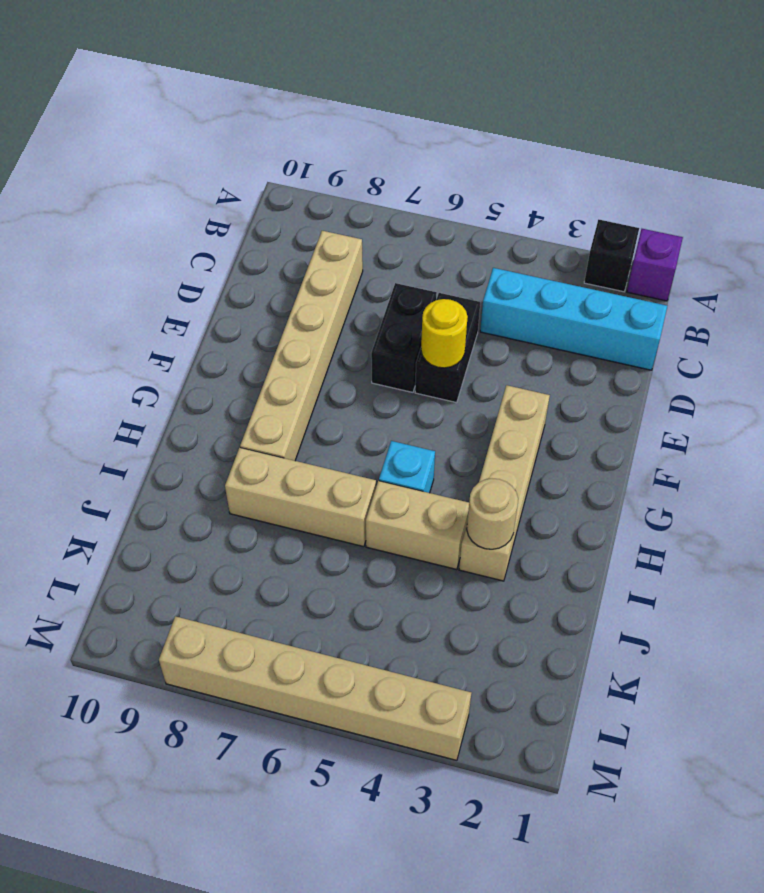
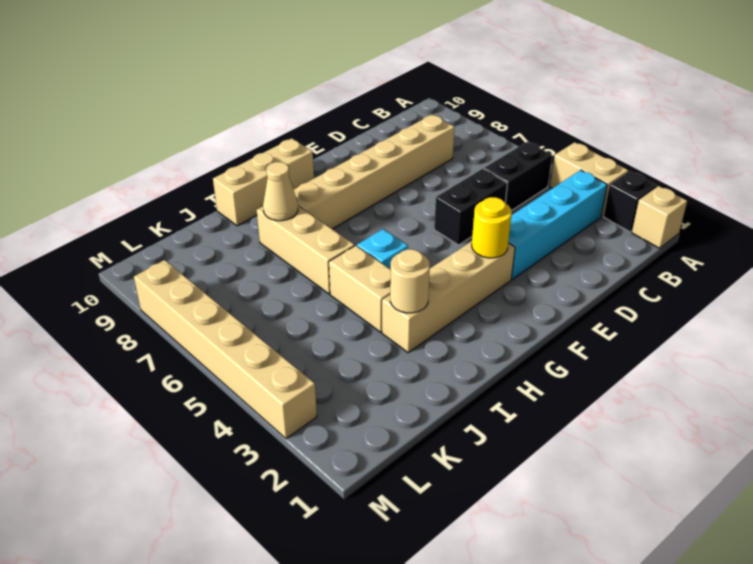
purple 1x1 brick [627,229,683,301] -> tan 1x1 brick [632,186,687,248]
none -> tan 1x2 brick [550,142,628,216]
cyan 1x4 brick [480,268,667,370] -> cyan 1x4 brick turned to [508,170,607,279]
black 1x2 brick [371,283,437,392] -> black 1x2 brick moved to [484,142,552,211]
yellow 1x1 round brick [421,299,468,368] -> yellow 1x1 round brick moved to [472,197,512,258]
none -> tan 1x3 brick [213,138,314,226]
none -> tan 1x1 cone [263,162,298,221]

